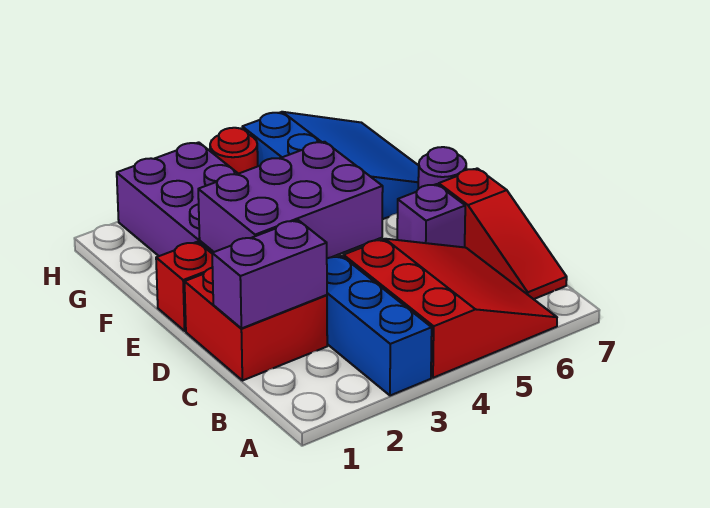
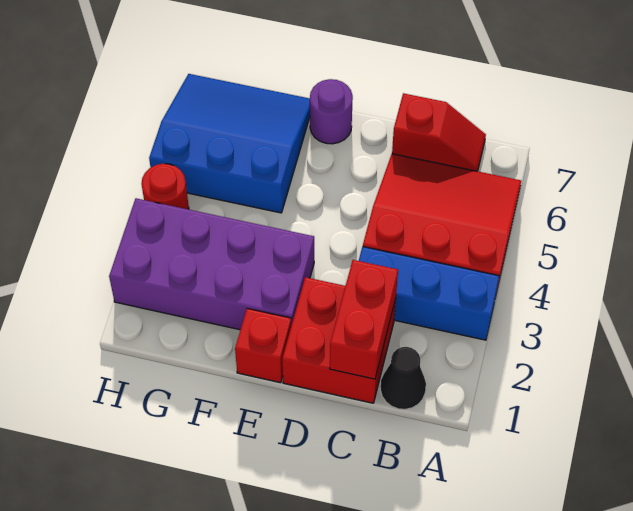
none -> black 1x1 cone [380,347,426,409]
red 1x3 slope [439,168,567,299] -> red 1x2 slope [392,93,486,171]
purple 1x2 brick [212,220,327,328] -> red 1x2 brick [330,260,398,379]
purple 2x3 brick [198,142,383,258] -> none
purple 1x1 brick [397,184,465,247] -> none

